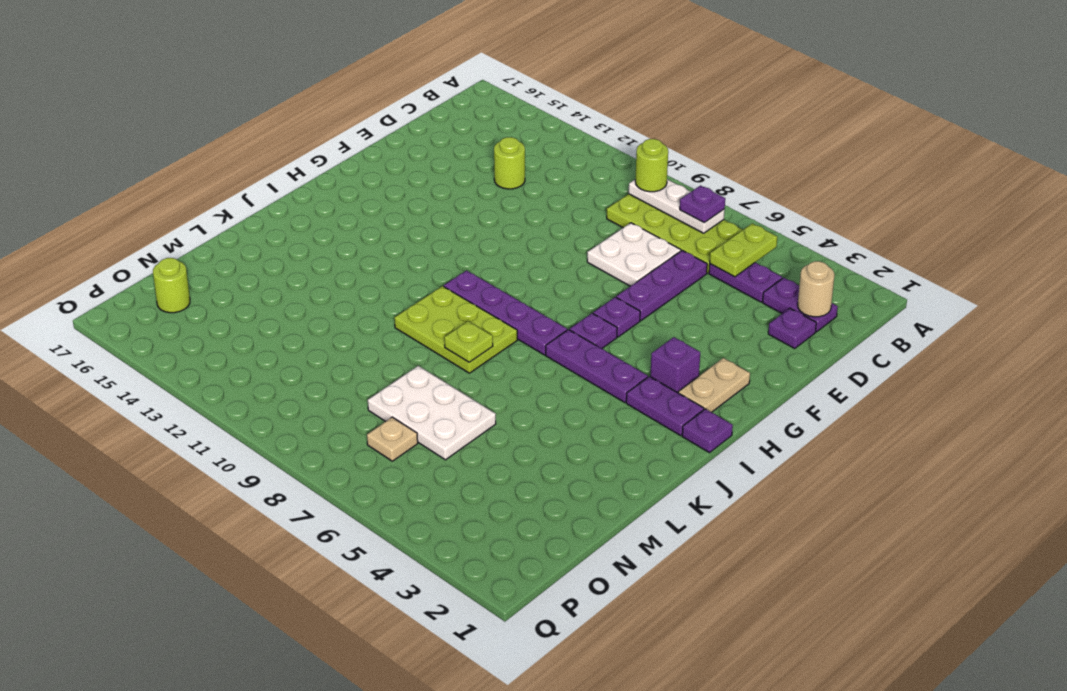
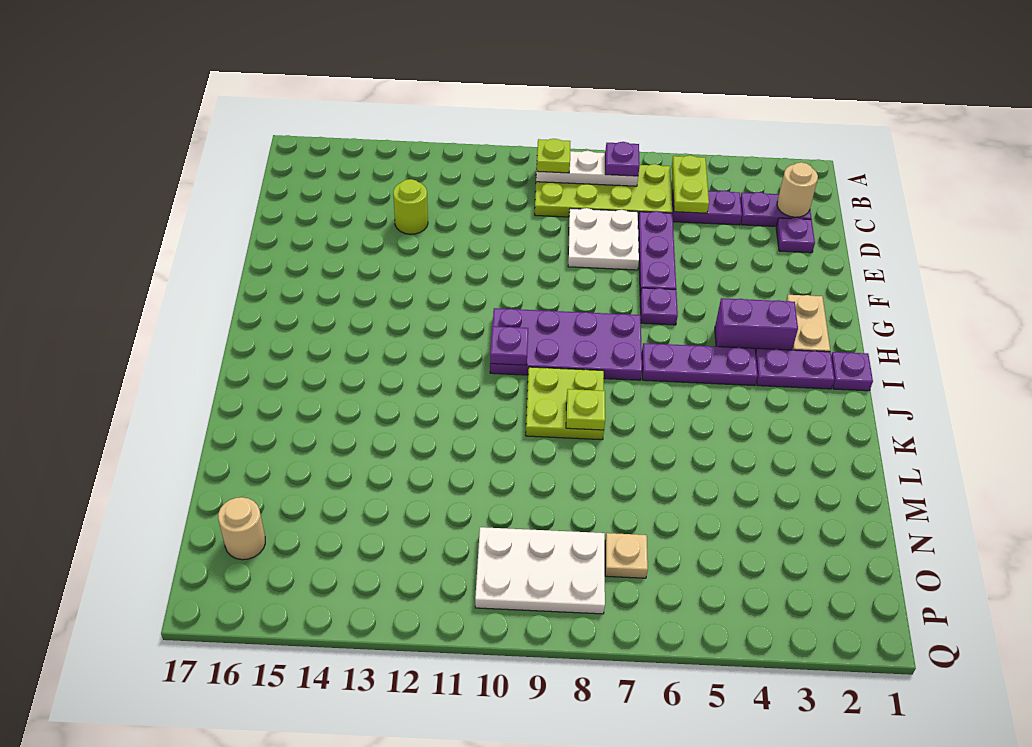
lime 1x1 round brick [635,139,668,192] -> lime 1x1 plate [536,139,571,173]
purple 1x1 brick [650,337,700,393] -> purple 1x2 brick [715,298,798,353]
purple 1x1 plate [570,313,617,349] -> purple 1x1 plate moved to [490,326,528,365]
purple 1x4 plate [444,270,567,355] -> purple 2x4 plate [490,308,642,380]
lime 2x3 plate [394,286,517,373] -> lime 2x2 plate [526,367,604,440]
white 2x3 plate [368,366,496,460] -> white 2x3 plate moved to [475,527,605,614]
lime 1x1 round brick [153,258,190,313] -> tan 1x1 round brick [218,497,265,560]

